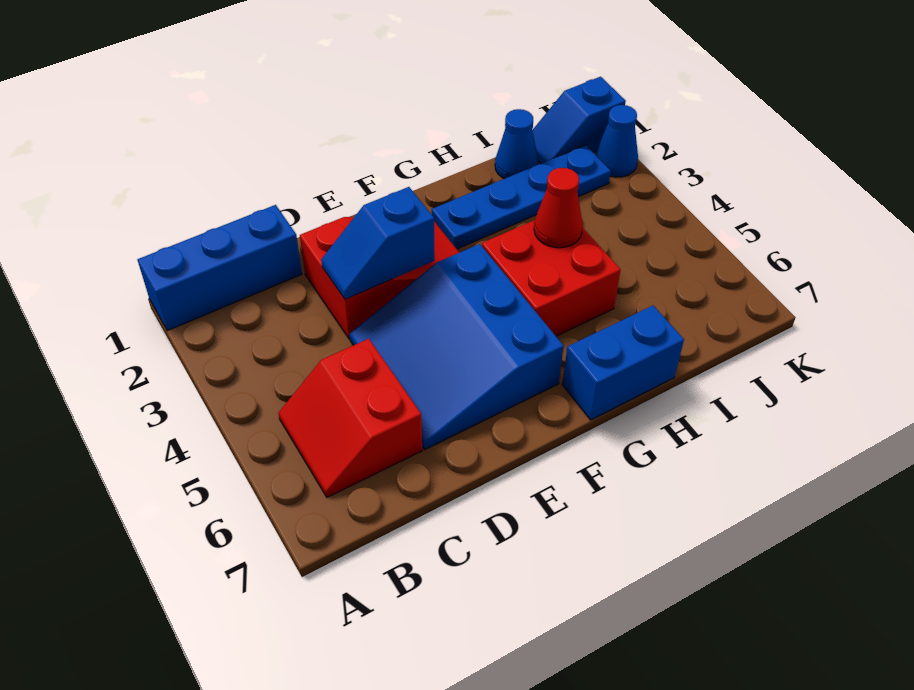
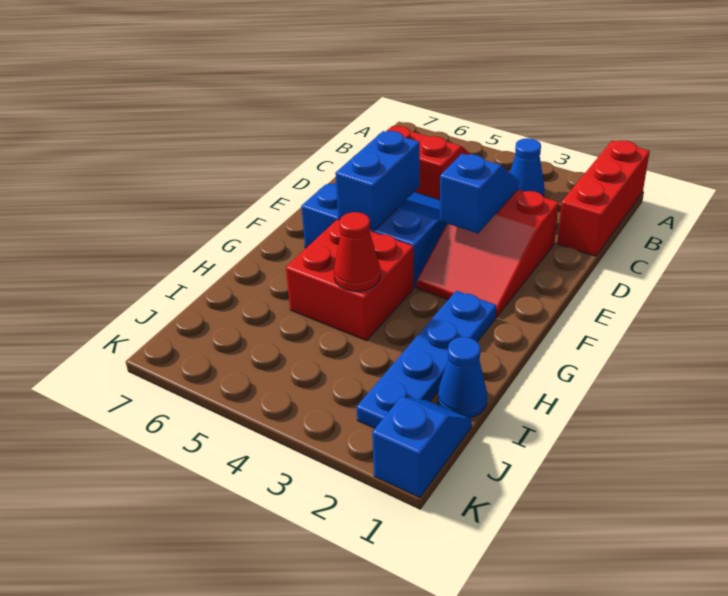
blue 1x3 brick [137,205,302,331] -> red 1x3 brick [557,141,650,256]
blue 1x2 brick [562,306,684,420] -> blue 1x2 brick moved to [335,131,420,230]
blue 1x1 cone [595,105,638,177] -> blue 1x1 cone moved to [510,138,545,196]

